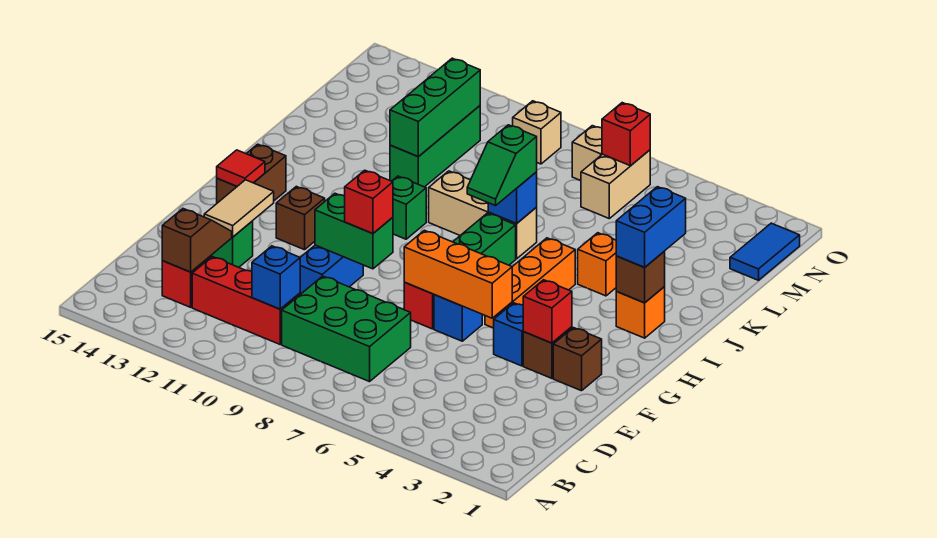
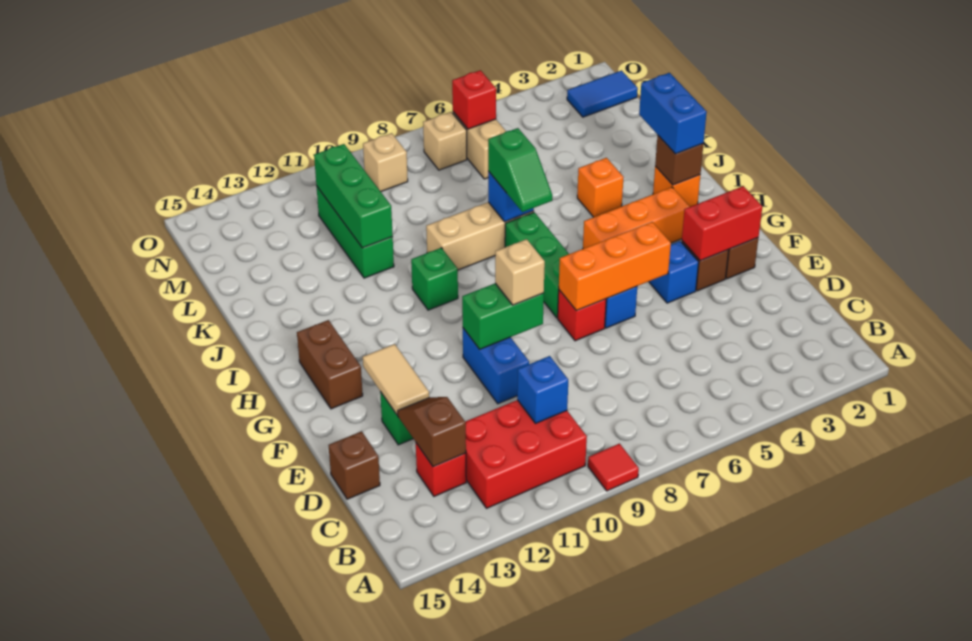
green 2x3 brick [282,276,411,382] -> none
red 1x3 brick [192,257,300,344] -> red 2x3 brick [465,400,587,508]
red 1x1 brick [523,280,572,343] -> red 1x2 brick [682,186,762,261]
red 1x1 brick [345,170,393,234] -> tan 1x1 brick [495,239,545,305]
orange 1x3 brick [485,238,575,328] -> orange 1x3 brick turned to [583,187,690,249]
brown 1x1 brick [276,186,325,250] -> brown 1x1 brick moved to [329,431,380,499]
red 1x1 tile [217,150,265,186] -> red 1x1 tile moved to [588,444,639,491]
blue 1x2 tile [730,223,800,280] -> blue 1x2 tile turned to [567,71,638,117]

